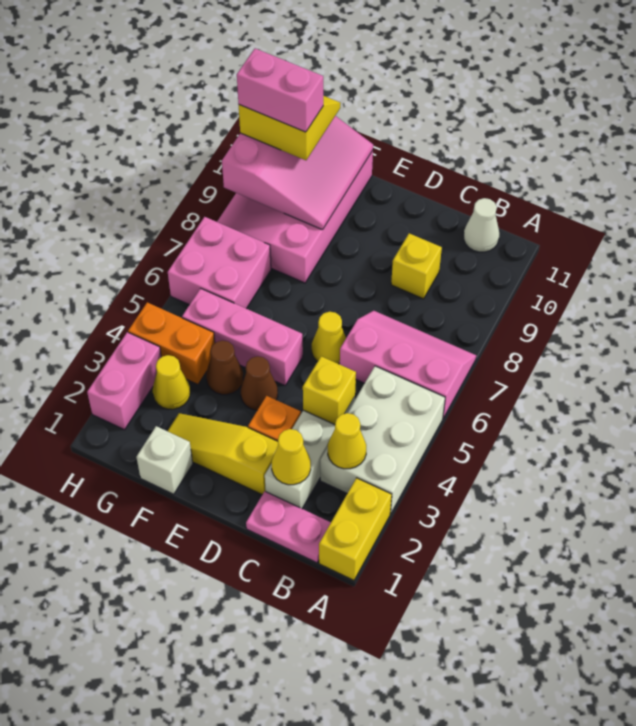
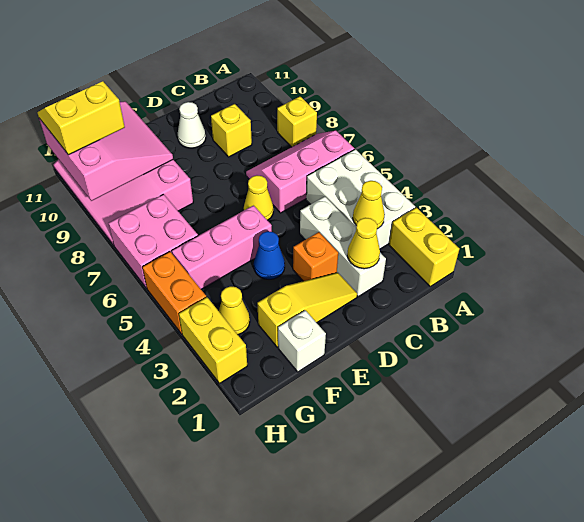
pink 1x2 plate [246,491,331,563] -> none
white 1x1 cone [464,198,499,252] -> white 1x1 cone moved to [178,102,206,148]
yellow 1x1 brick [303,356,356,425] -> yellow 1x1 brick moved to [277,97,317,147]
yellow 1x3 slope [168,413,278,495] -> yellow 1x3 slope turned to [257,273,357,347]
brown 1x1 cone [241,356,278,410] -> blue 1x1 cone [254,231,285,279]
brown 1x1 cone [206,340,243,395] -> none
orange 1x2 brick [128,302,215,384] -> orange 1x2 brick turned to [142,252,206,334]
pink 1x2 brick [237,49,323,132] -> none
pink 1x2 brick [87,332,161,430] -> yellow 1x2 brick [179,297,247,383]

